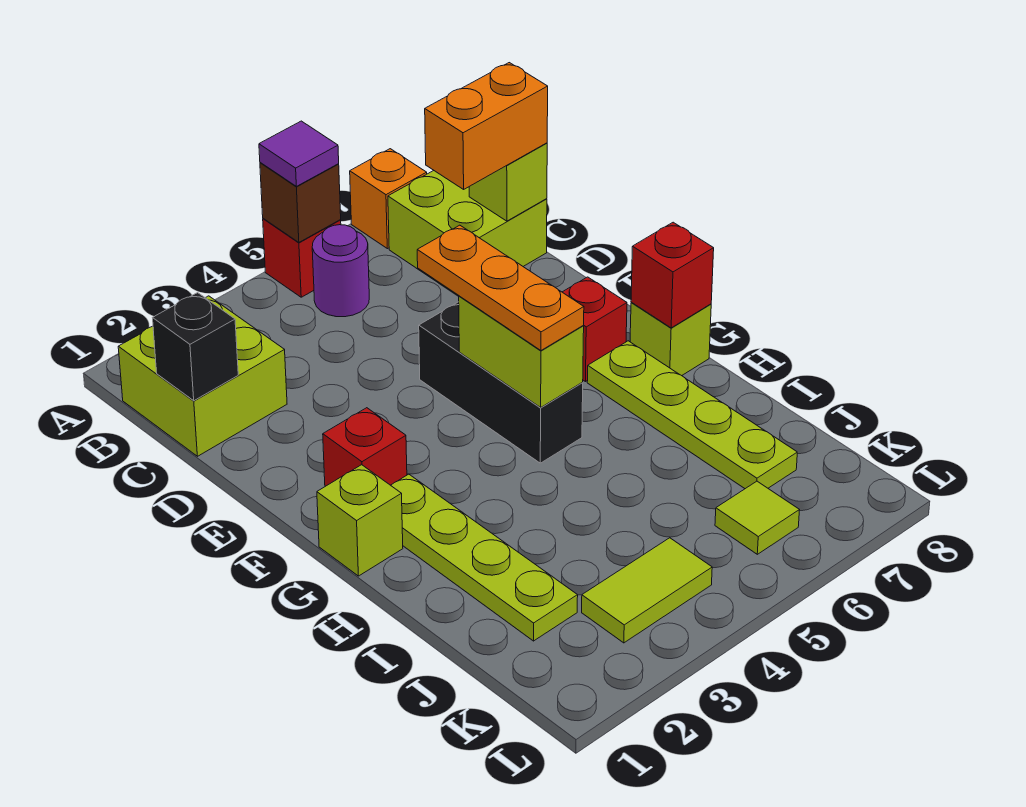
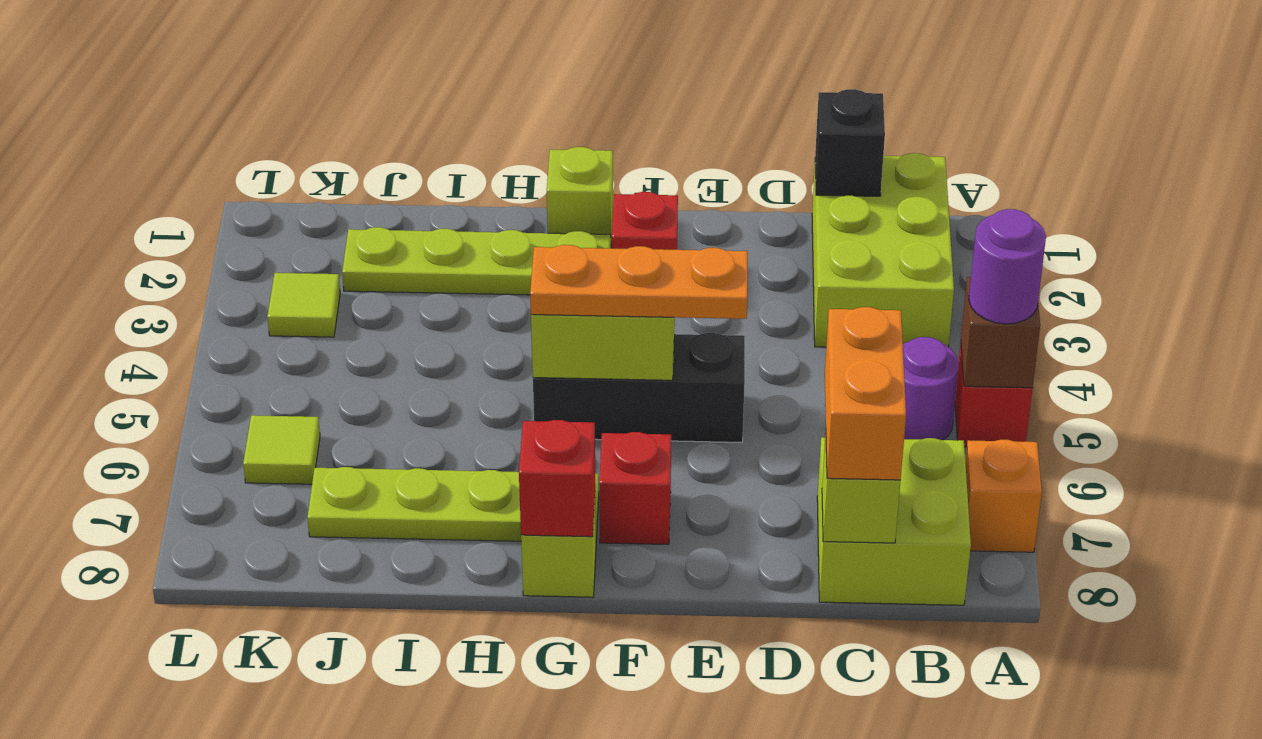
purple 1x1 tile [259,121,339,186] -> purple 1x1 round brick [969,209,1046,324]
lime 2x2 brick [118,296,287,456] -> lime 2x3 brick [812,153,954,347]
lime 1x2 tile [582,538,712,643] -> lime 1x1 tile [267,273,340,337]

